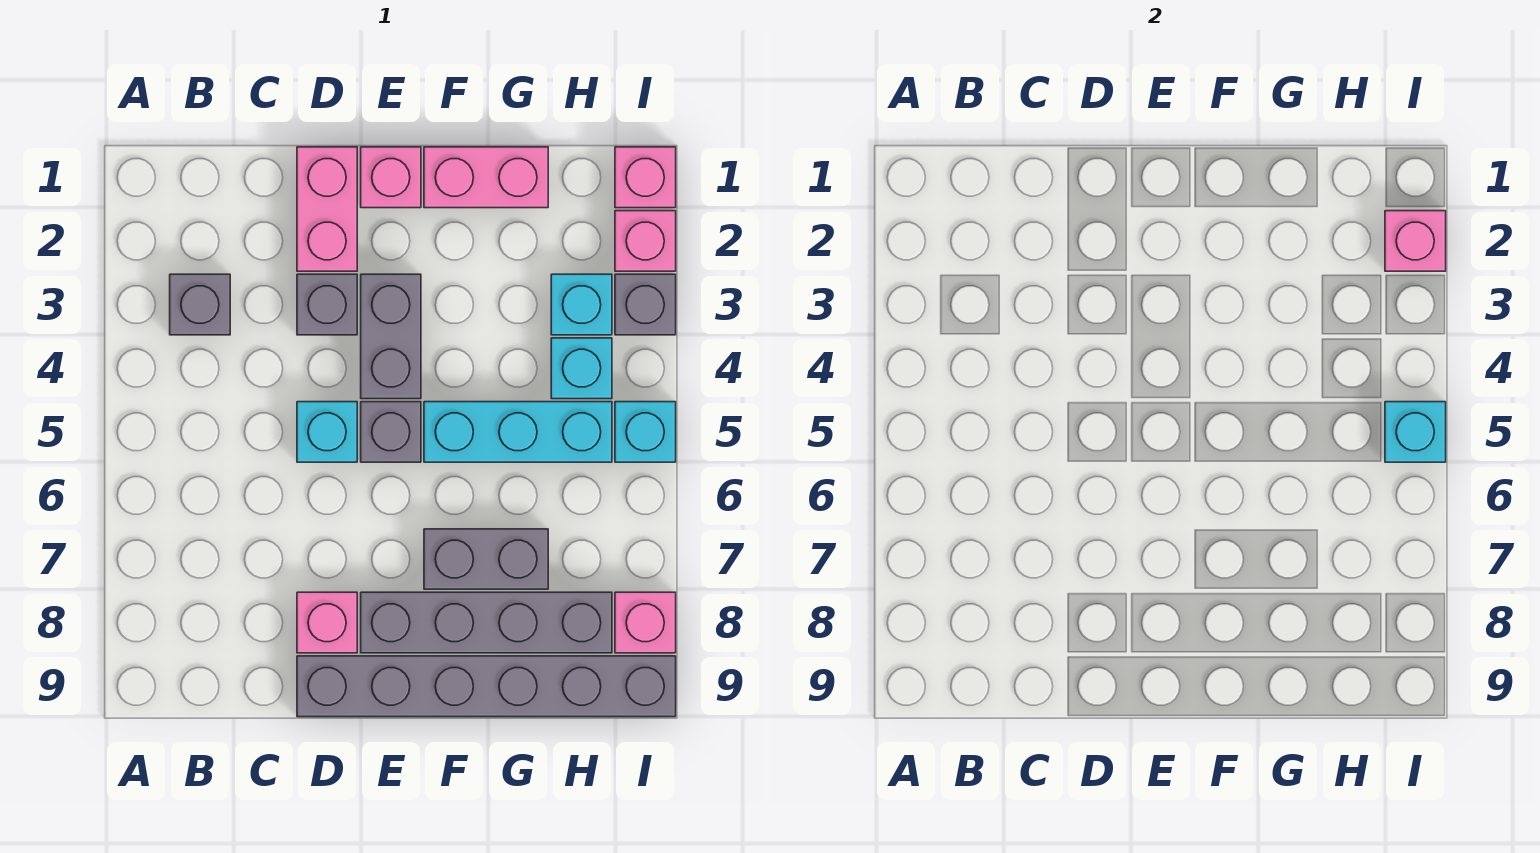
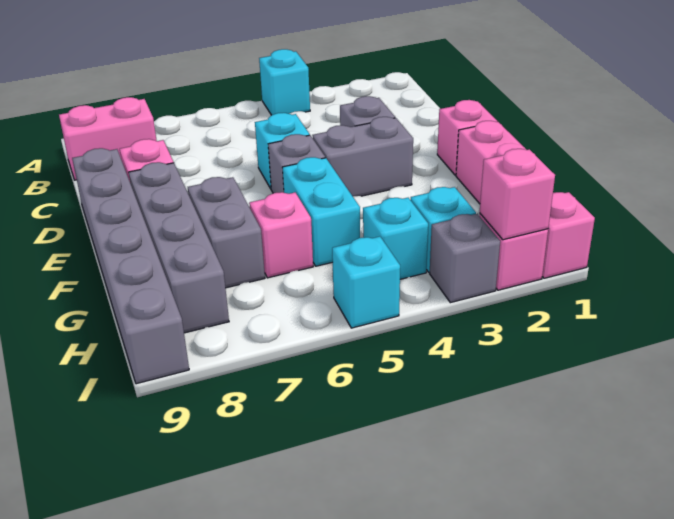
grey 1x1 brick [170,274,230,335] -> none
pink 1x2 brick [297,147,357,271] -> pink 1x2 brick moved to [59,97,157,180]
cyan 1x3 brick [424,402,612,462] -> cyan 1x2 brick [282,157,360,266]
cyan 1x1 brick [1385,402,1446,462] -> cyan 1x1 brick moved to [259,49,310,115]
pink 1x1 brick [615,592,676,653] -> pink 1x1 brick moved to [249,192,313,278]

